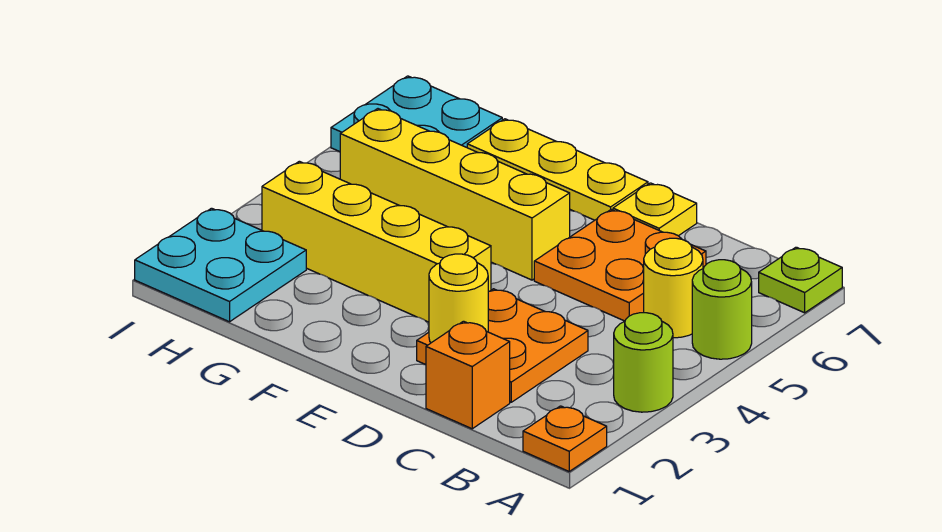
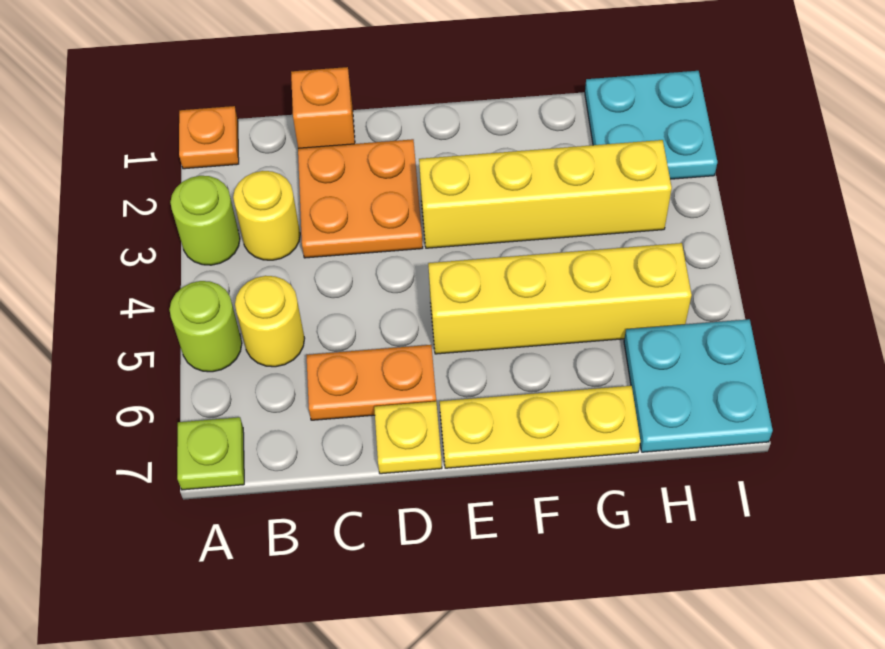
orange 2x2 plate [534,210,706,321] -> orange 1x2 plate [306,345,436,420]
yellow 1x1 round brick [429,254,488,343] -> yellow 1x1 round brick moved to [233,171,300,260]

